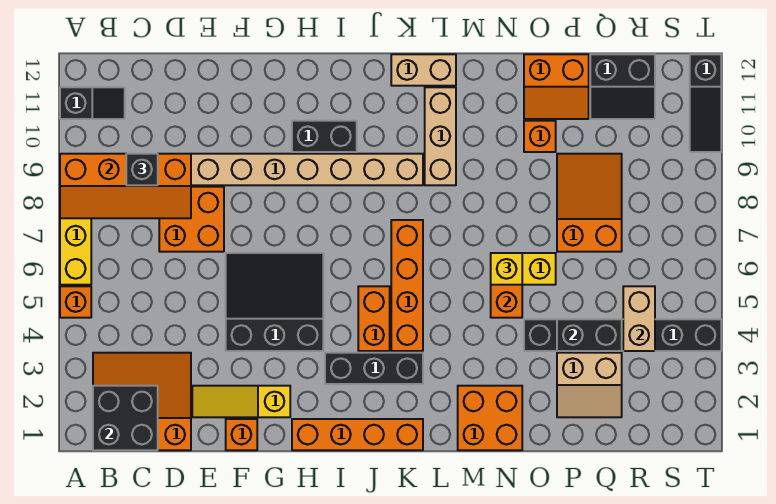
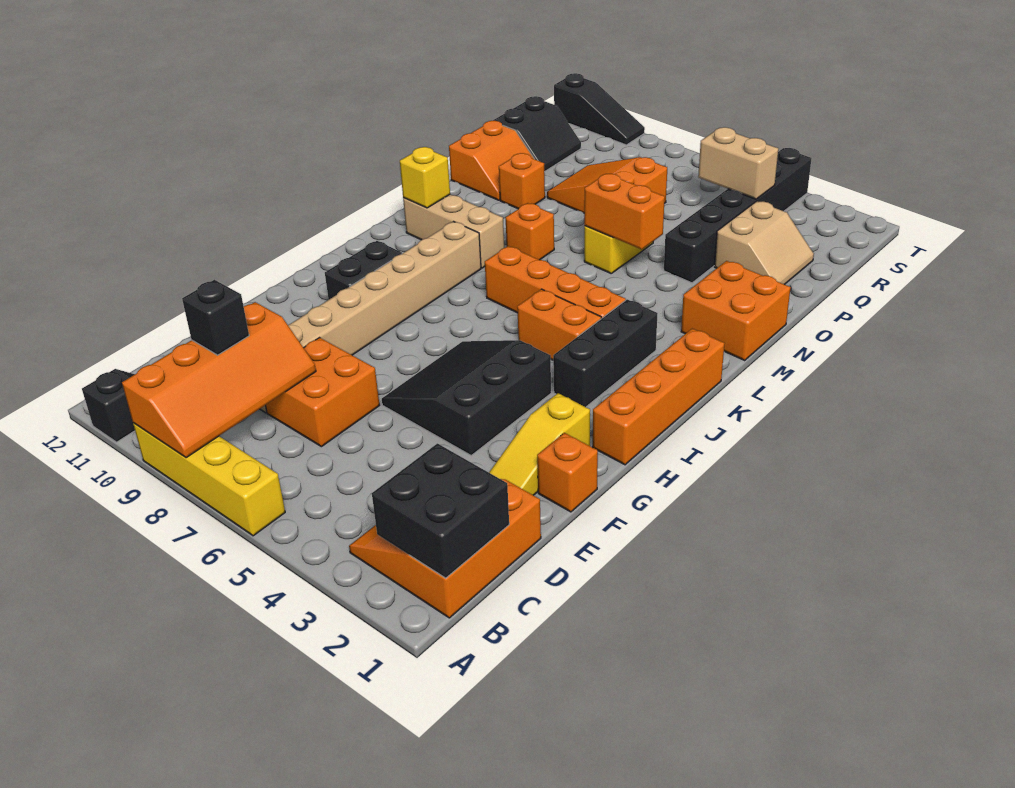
orange 1x1 brick [60,286,91,318] -> orange 1x1 brick moved to [506,203,554,260]
tan 1x2 brick [391,54,456,86] -> none
yellow 1x1 brick [491,253,522,285] -> yellow 1x1 brick moved to [400,147,450,208]
black 1x2 brick [557,319,622,351] -> none

